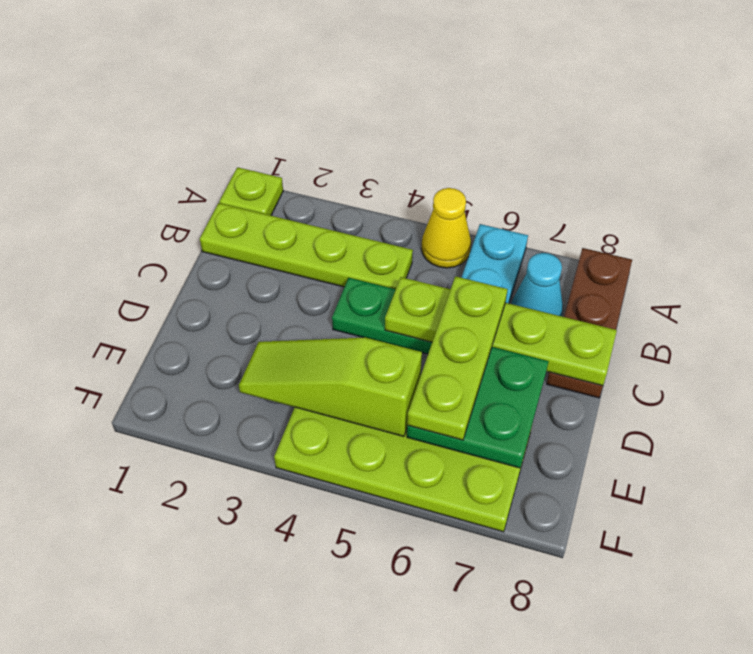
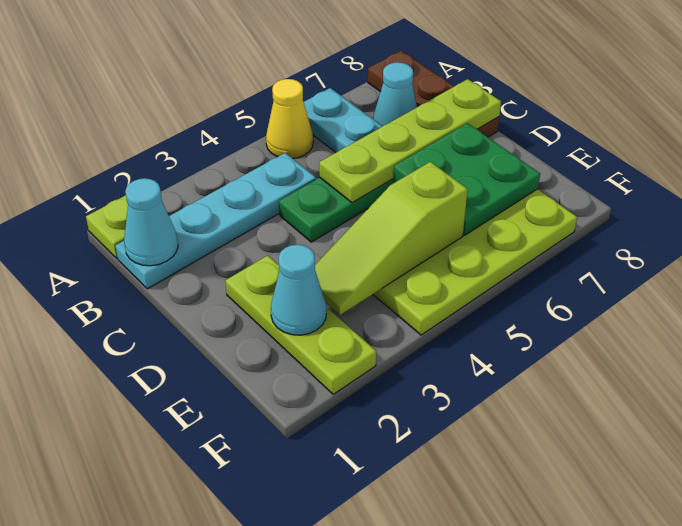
lime 1x4 plate [200,203,413,289] -> cyan 1x4 plate [116,153,316,289]
none -> cyan 1x1 cone [124,178,178,266]
lime 1x3 plate [407,276,508,440] -> lime 1x3 plate moved to [225,255,376,394]
none -> cyan 1x1 cone [271,245,326,335]

